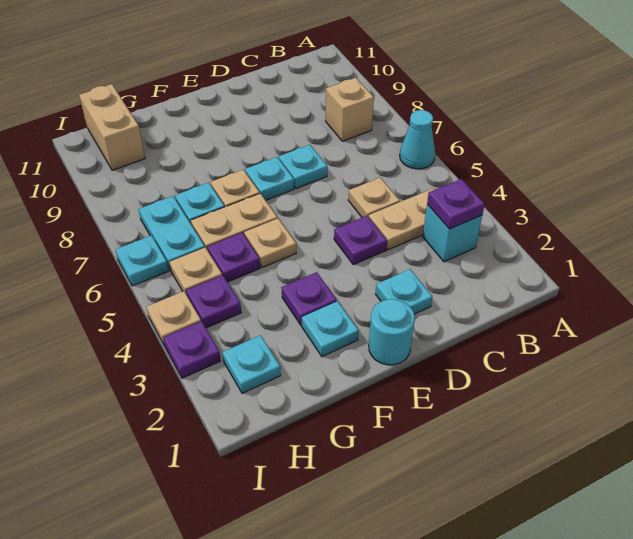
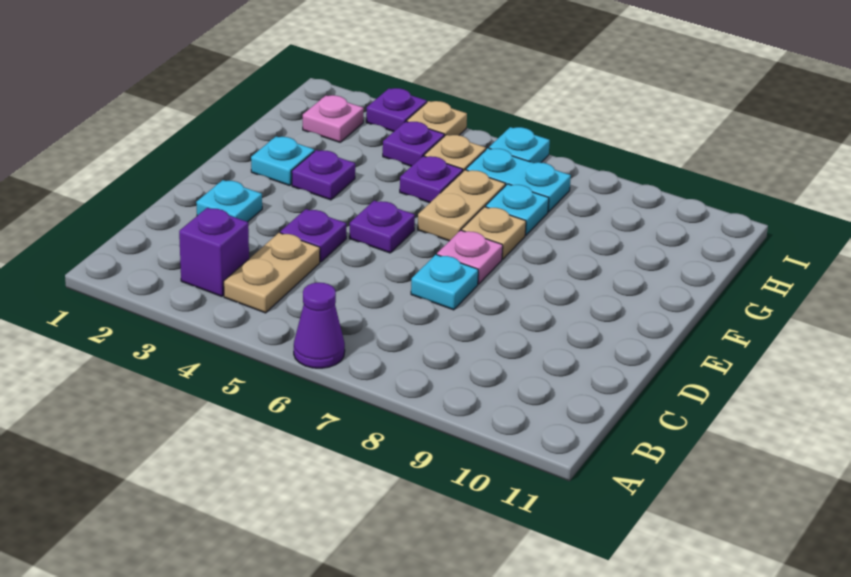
cyan 1x1 cone [400,110,435,169] -> purple 1x1 cone [294,283,345,368]
cyan 1x1 brick [423,204,482,262] -> purple 1x1 brick [179,208,249,297]
purple 1x1 plate [427,179,485,229] -> purple 1x1 plate moved to [349,201,415,253]
tan 1x1 brick [326,78,374,141] -> none
tan 1x1 plate [348,178,400,217] -> none
cyan 1x1 round brick [369,299,415,365] -> none
cyan 1x1 plate [245,157,294,200] -> pink 1x1 plate [437,230,503,284]
tan 1x1 plate [244,218,296,268] -> none
cyan 1x1 plate [222,335,281,393] -> pink 1x1 plate [303,95,364,142]
tan 1x2 brick [79,84,145,170] -> none

